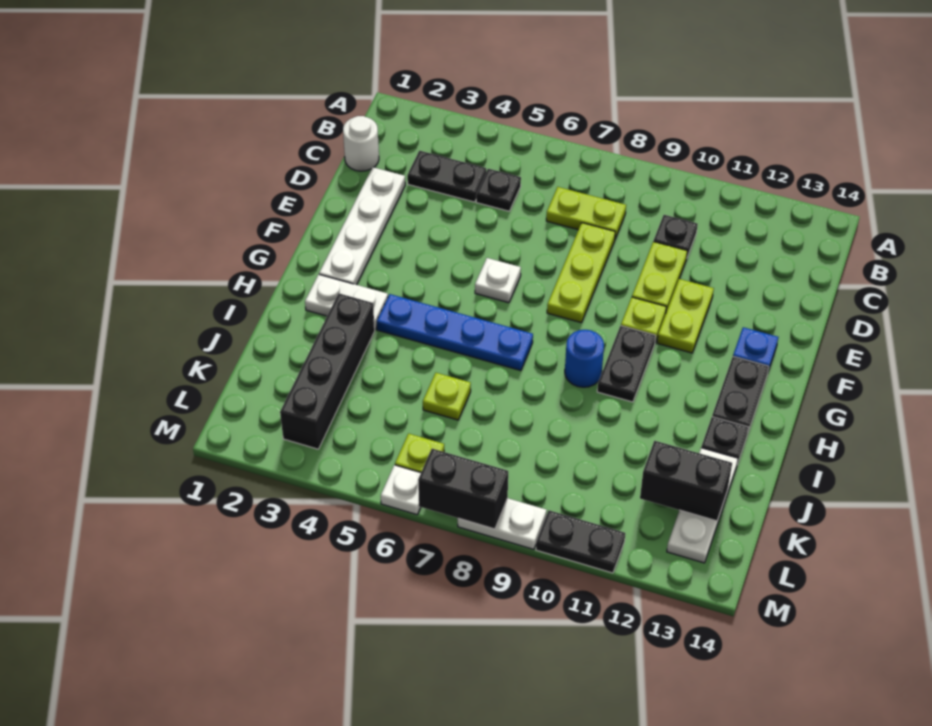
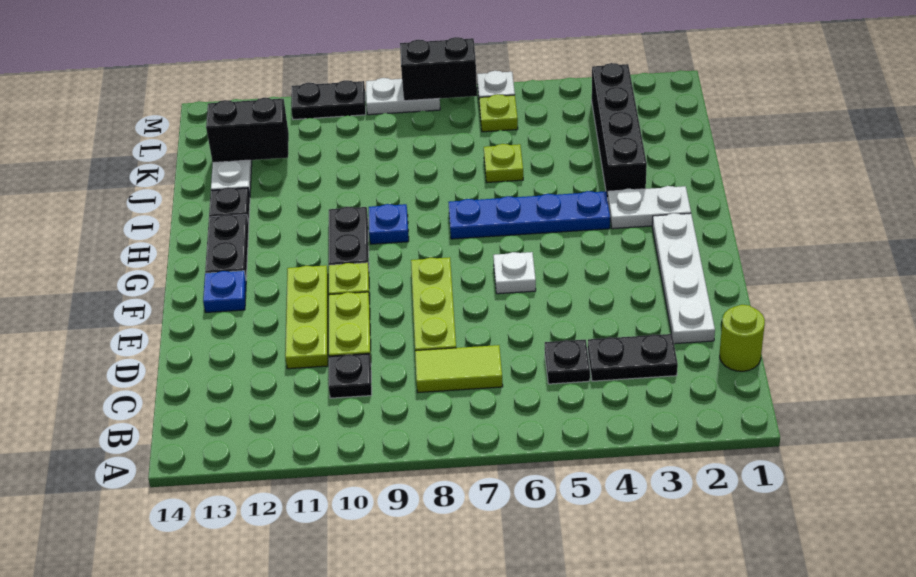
white 1x1 round brick [343,116,379,171] -> lime 1x1 round brick [720,305,765,371]
lime 1x2 plate [546,187,626,238] -> lime 1x2 tile [415,345,503,393]
lime 1x2 plate [657,279,714,353] -> lime 1x3 plate [285,265,328,369]
blue 1x1 round brick [565,330,604,387] -> blue 1x1 plate [369,204,409,244]

